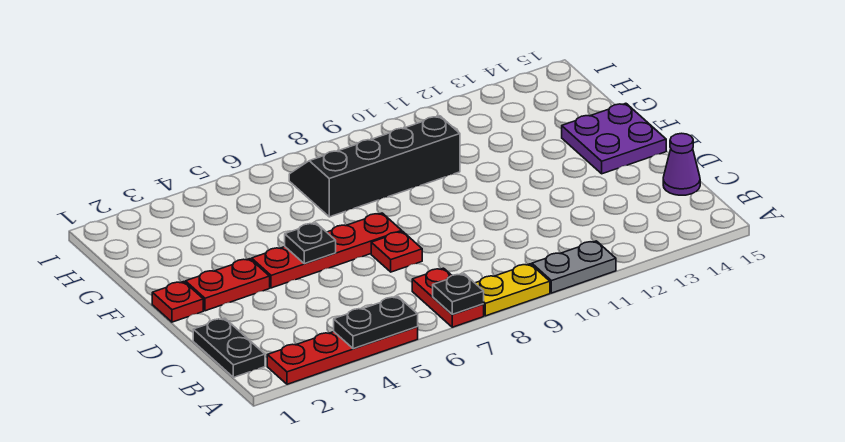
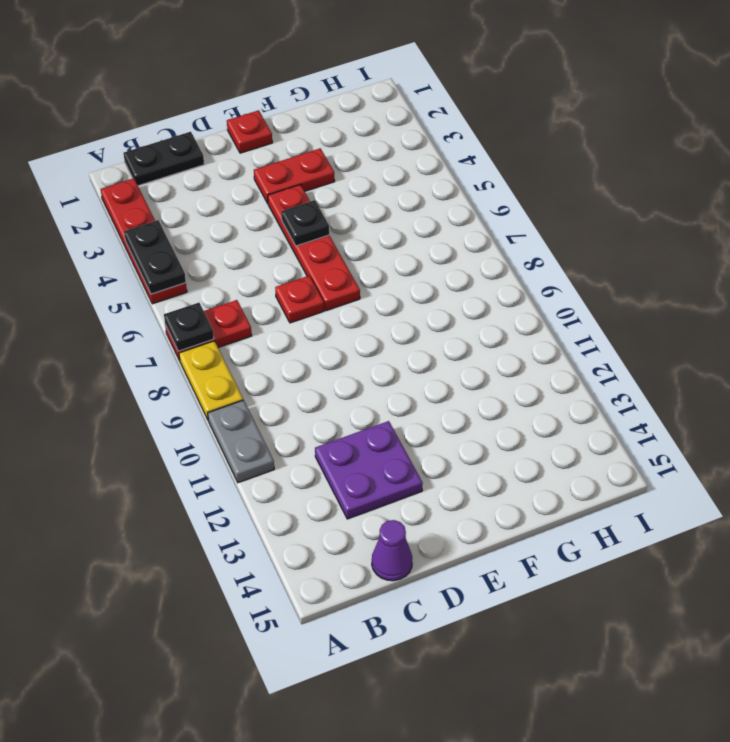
red 1x2 plate [185,259,270,311] -> red 1x2 plate turned to [254,148,335,203]
purple 2x2 plate [562,103,666,174] -> purple 2x2 plate moved to [315,421,423,519]
black 2x4 slope [289,116,460,217] -> none

